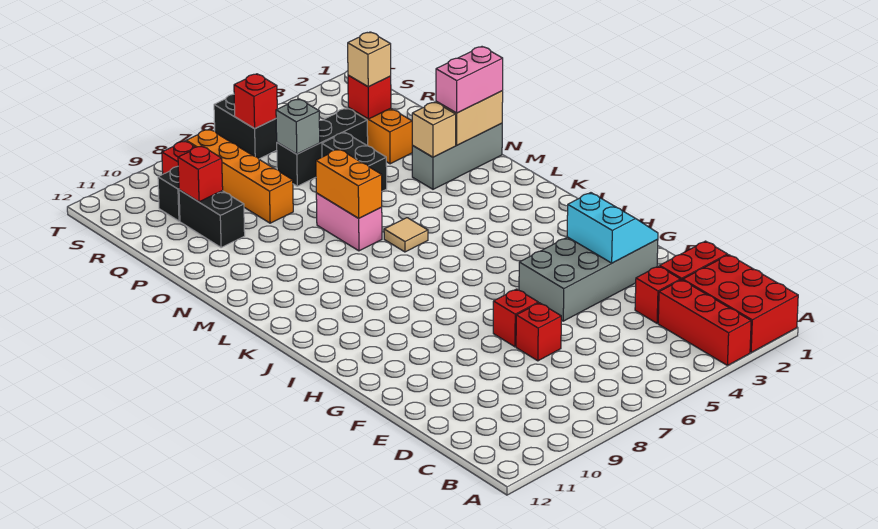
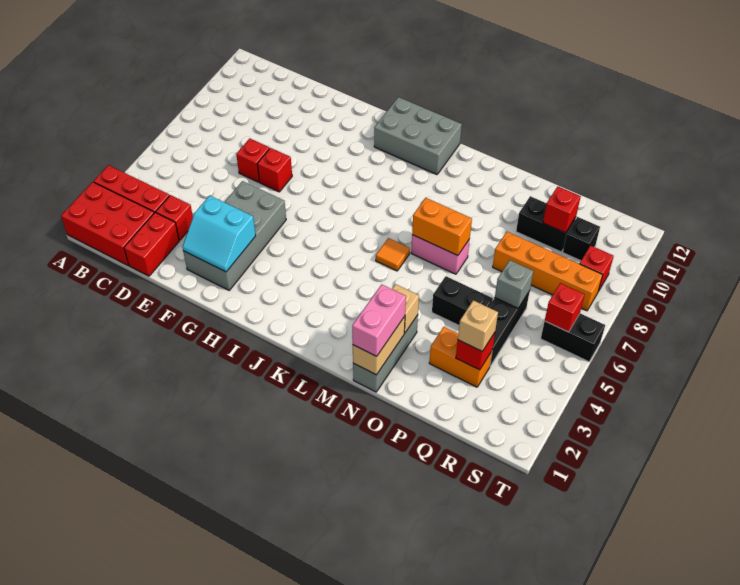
none -> grey 2x3 brick [374,97,462,175]
tan 1x1 tile [384,218,428,252] -> orange 1x1 tile [376,238,410,271]

